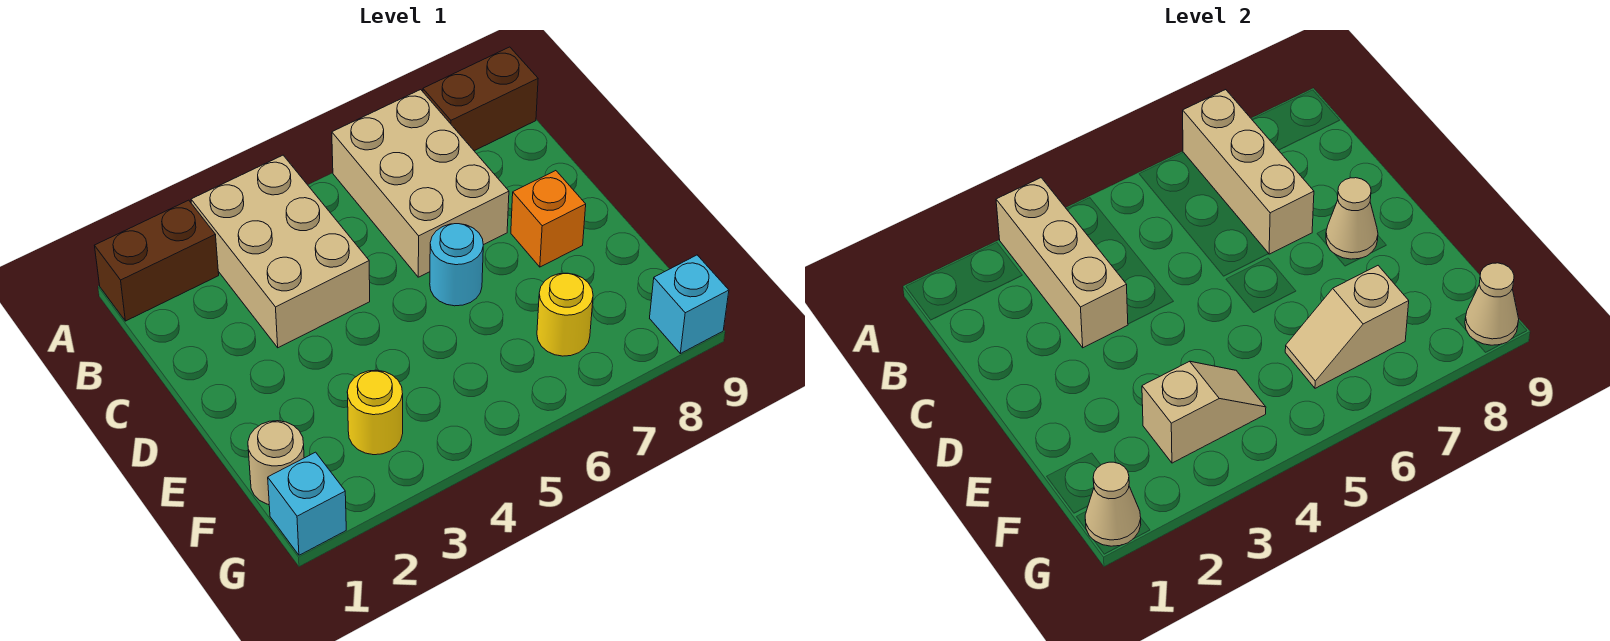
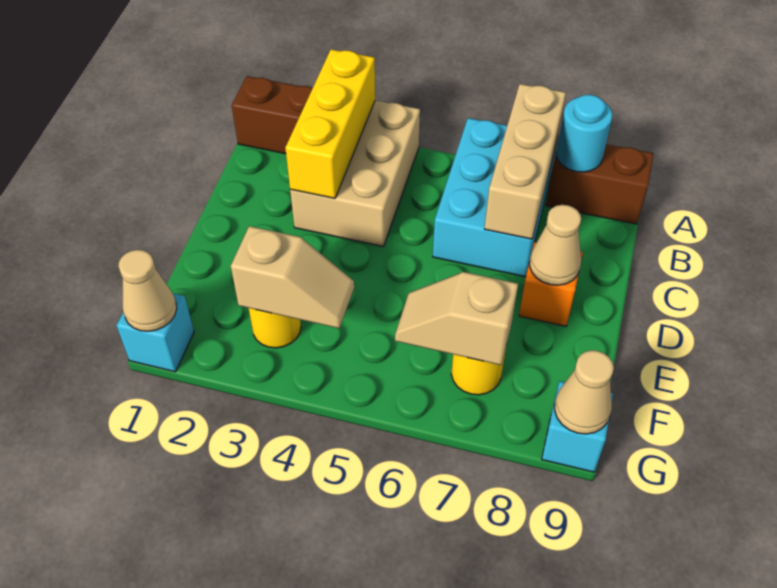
tan 1x3 brick [996,178,1128,348] -> yellow 1x3 brick [285,49,375,198]
tan 2x3 brick [332,90,509,277] -> cyan 2x3 brick [433,118,558,277]
cyan 1x1 round brick [430,224,483,306] -> cyan 1x1 round brick moved to [557,95,612,172]
tan 1x1 round brick [248,421,304,505] -> none

